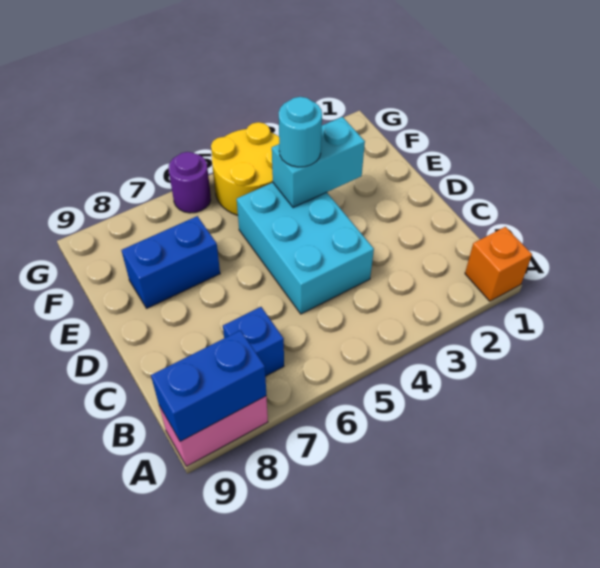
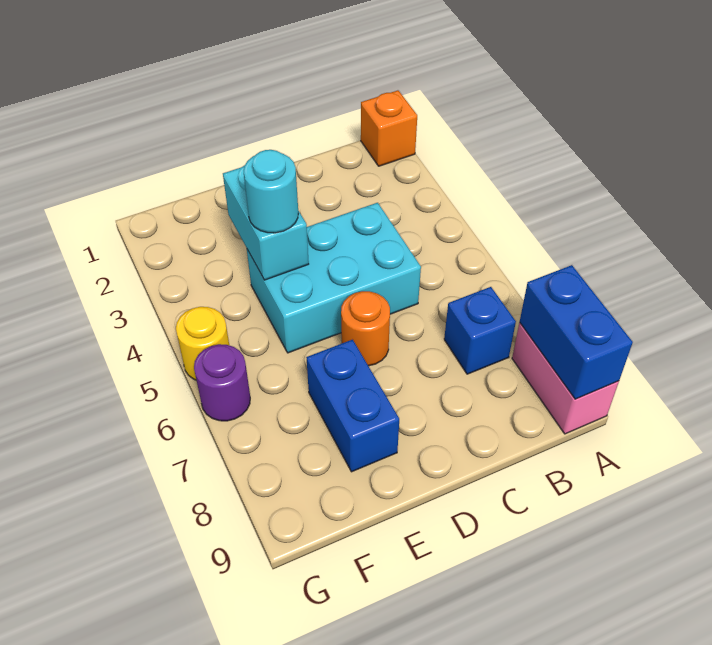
none -> orange 1x1 round brick [341,291,390,366]
yellow 2x2 round brick [211,122,279,215] -> yellow 1x1 round brick [176,307,229,380]

